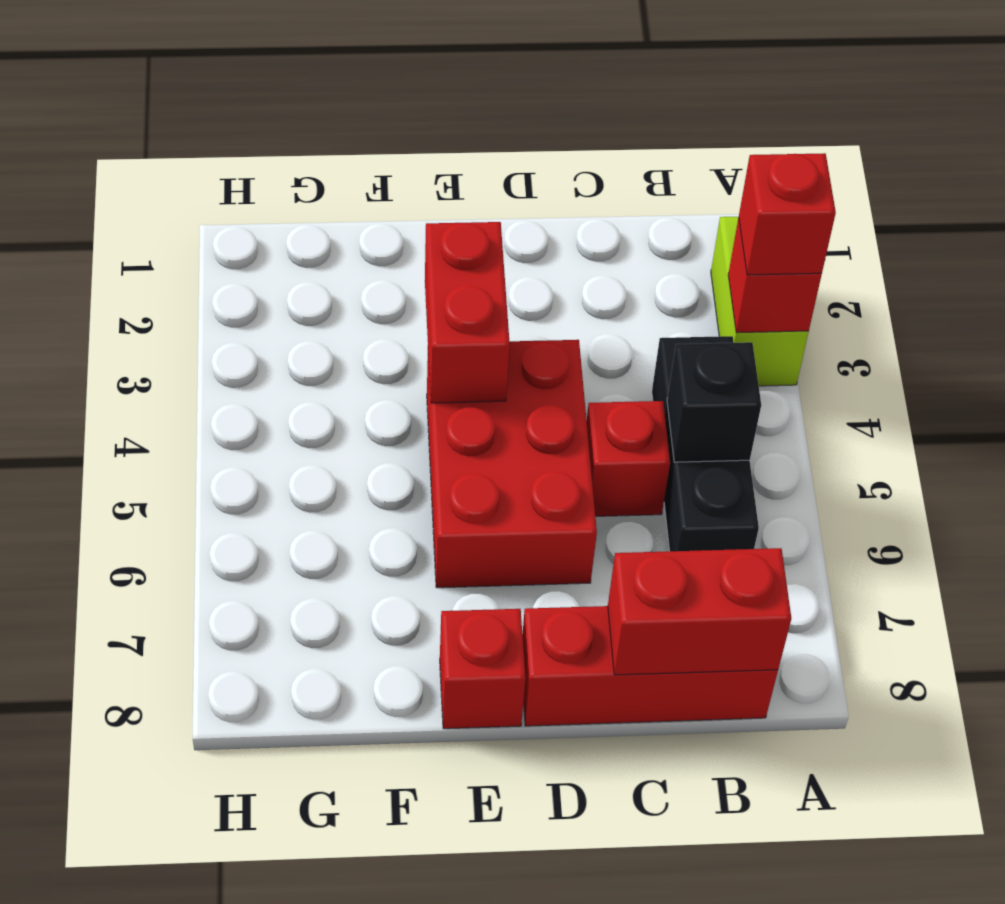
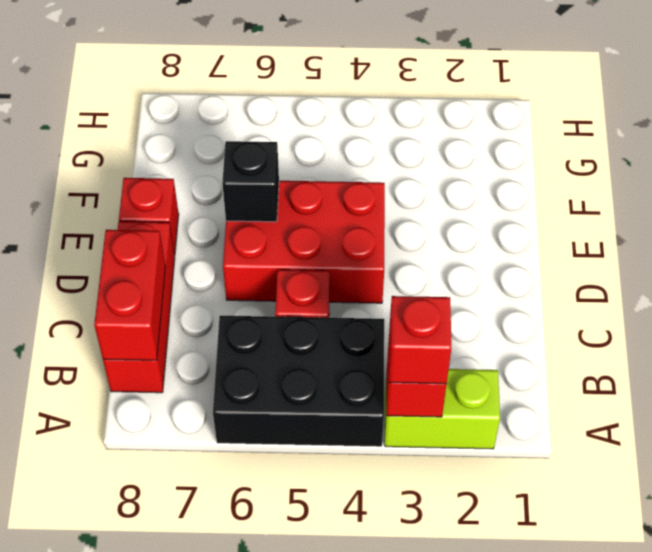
black 1x3 brick [652,336,759,551] -> black 2x3 brick [213,316,384,447]
black 1x1 brick [667,342,761,462] -> black 1x1 brick moved to [222,141,279,222]
red 1x2 brick [425,222,510,403] -> none

